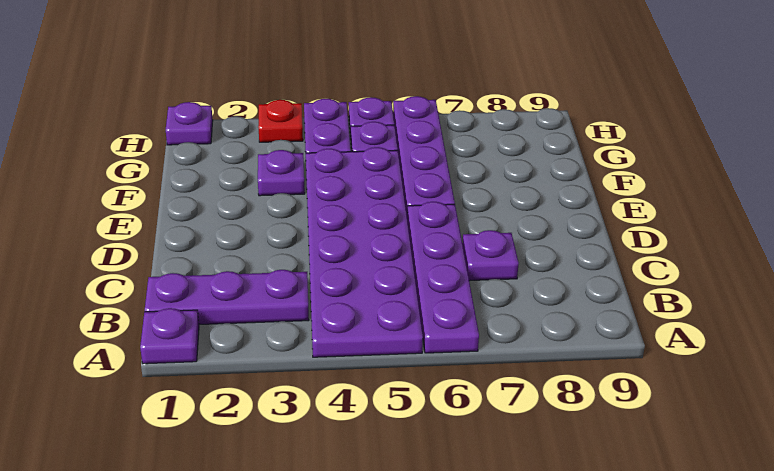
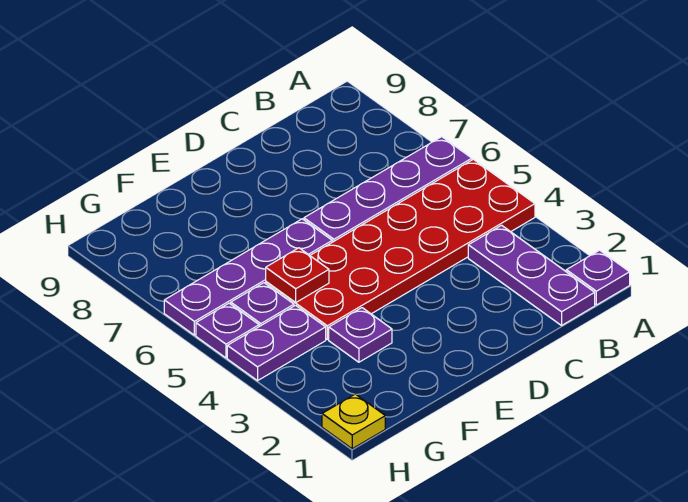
purple 2x6 plate [306,147,423,357] -> red 2x6 plate [266,159,535,339]
purple 1x1 plate [462,230,519,281] -> none
purple 1x1 plate [166,102,213,145] -> yellow 1x1 plate [322,394,385,449]
red 1x1 plate [258,100,303,142] -> red 1x1 plate moved to [266,248,329,303]

